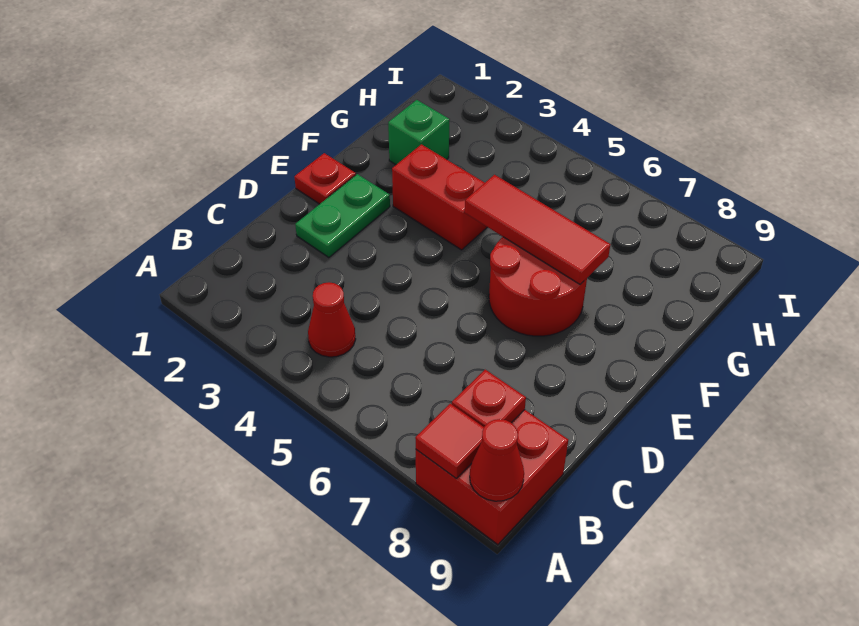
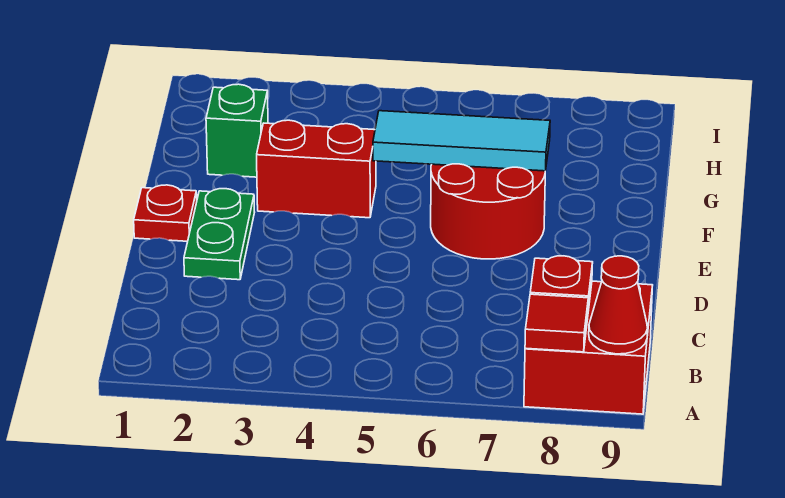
red 1x1 cone [308,282,356,357] -> none
red 1x3 tile [465,175,610,284] -> cyan 1x3 tile [373,111,550,171]

